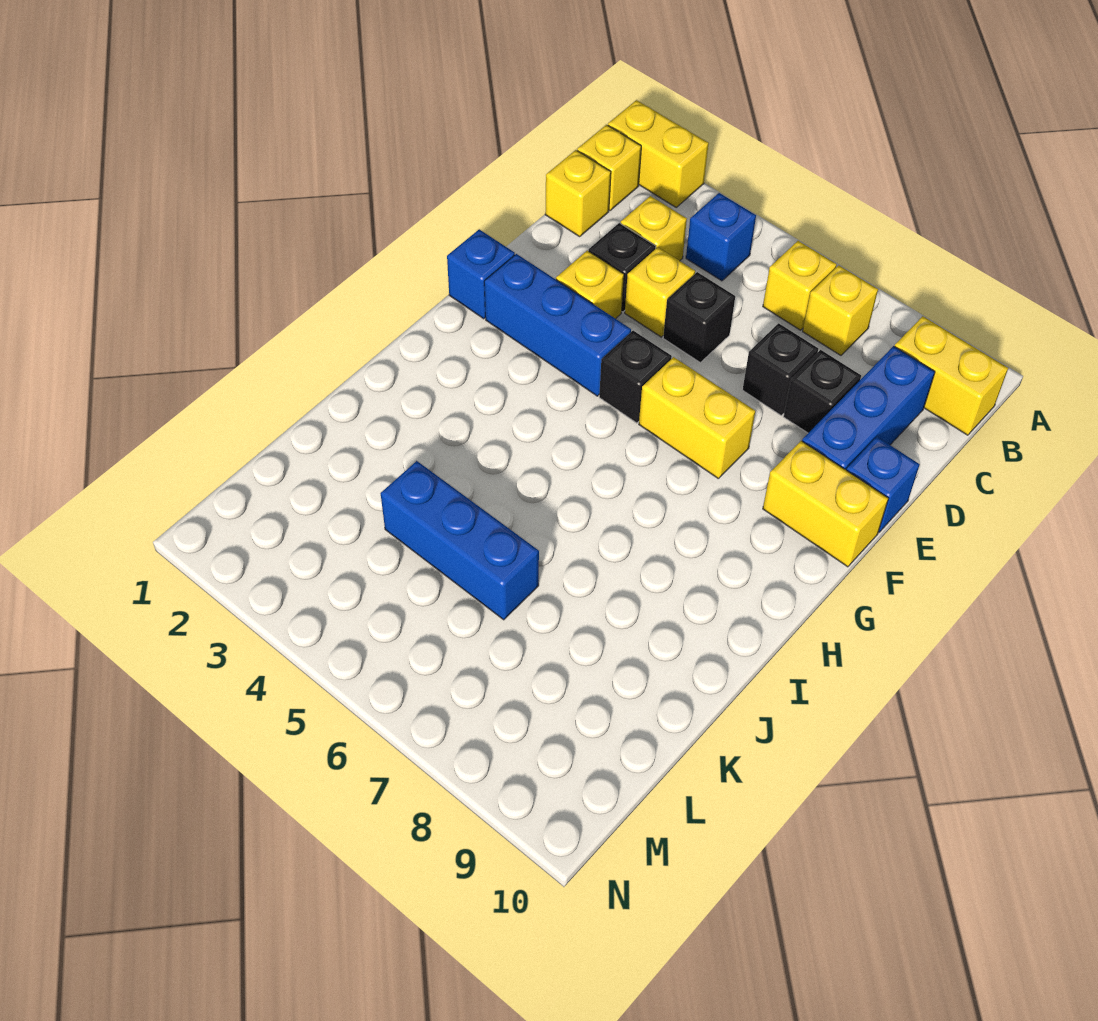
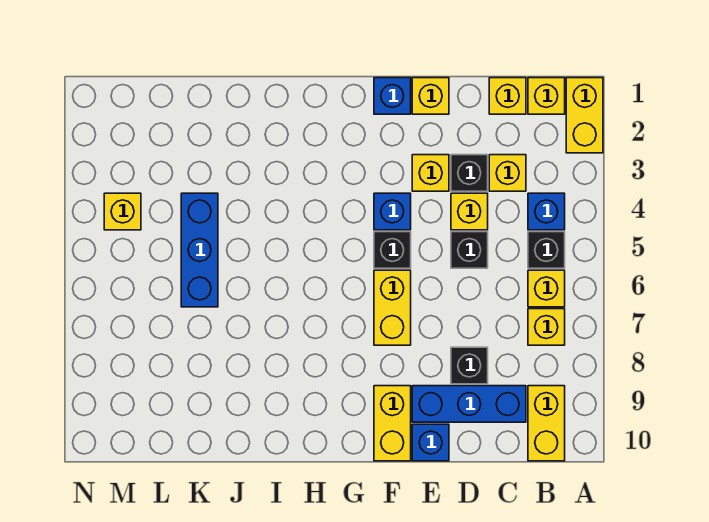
black 1x1 brick [743,323,818,415] -> black 1x1 brick moved to [528,232,565,268]
none -> yellow 1x1 brick [412,78,449,114]
blue 1x3 brick [484,254,631,396] -> blue 1x1 brick [374,193,411,230]
none -> yellow 1x1 brick [104,193,141,230]

